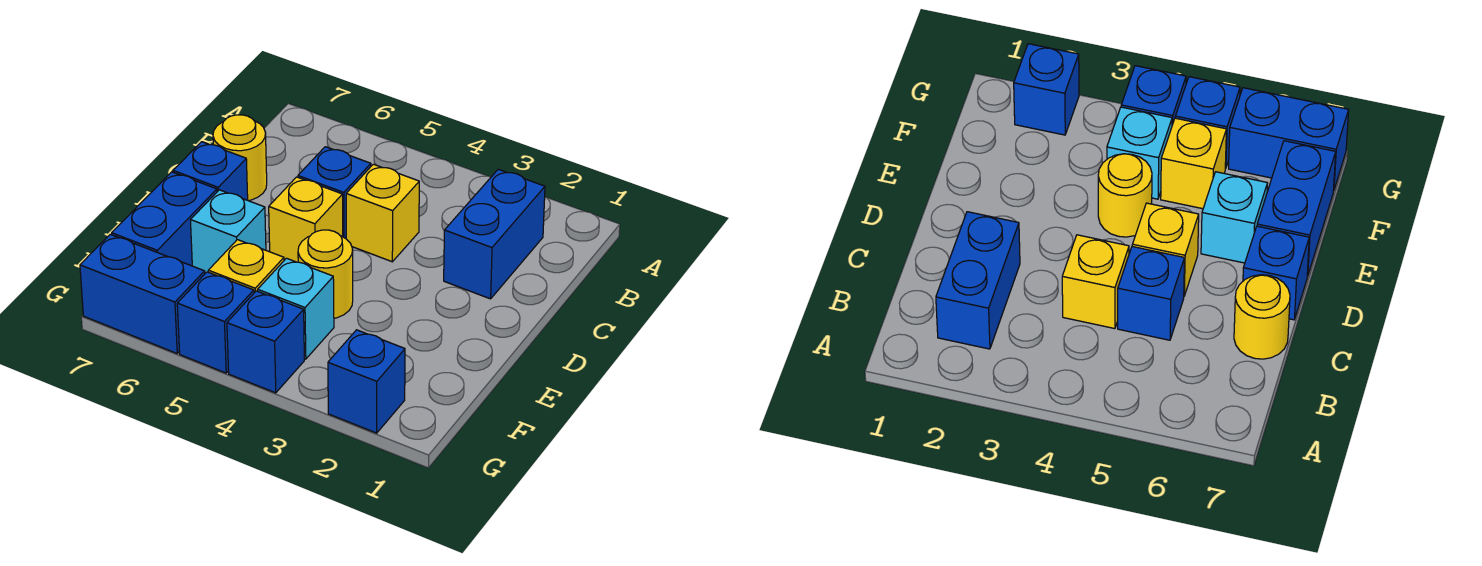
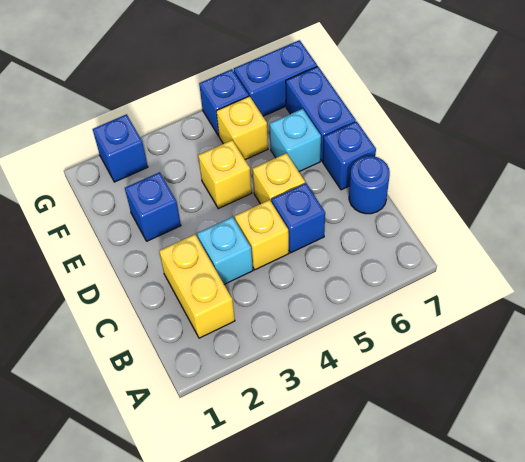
blue 1x2 brick [444,169,545,299] -> yellow 1x2 brick [159,234,235,338]
yellow 1x1 round brick [213,115,267,201] -> blue 1x1 round brick [349,156,390,214]
yellow 1x1 round brick [298,230,353,318] -> yellow 1x1 brick [198,140,252,209]
cyan 1x1 brick [258,258,334,359] -> cyan 1x1 brick moved to [197,217,253,284]
blue 1x1 brick [227,291,304,393] -> blue 1x1 brick moved to [125,172,181,241]

